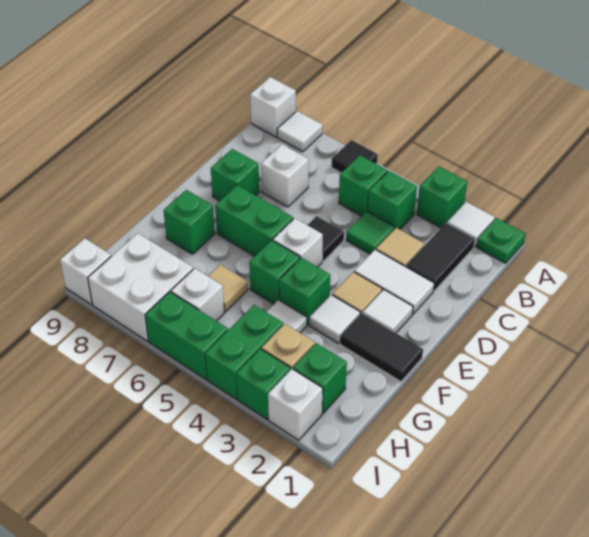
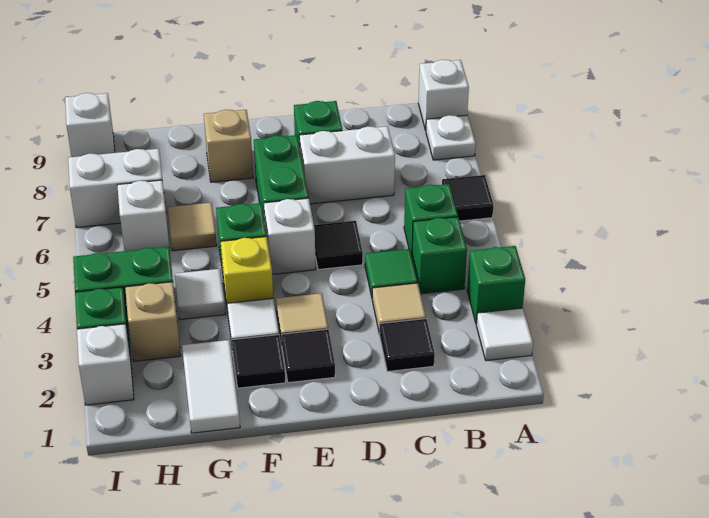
green 1x1 plate [476,218,525,263] -> none
white 1x1 tile [277,111,323,152] -> white 1x1 plate [426,115,476,160]
black 1x2 tile [406,223,475,291] -> black 1x1 tile [380,319,435,372]
white 1x1 brick [261,144,309,207] -> white 1x2 brick [299,126,395,204]
white 1x2 tile [354,250,434,314] -> white 1x2 tile moved to [182,340,240,433]
white 1x1 tile [363,290,413,333] -> black 1x1 tile [282,329,335,383]
black 1x2 tile [340,313,423,382] -> black 1x1 tile [232,335,285,388]
green 1x1 brick [279,258,330,325] -> yellow 1x1 brick [221,237,273,311]
green 1x1 brick [163,190,215,254] -> tan 1x1 brick [204,110,253,182]
green 1x1 brick [293,343,347,413] -> none
white 2x2 brick [88,233,193,341] -> white 1x2 brick [68,149,163,228]
green 1x2 brick [145,292,228,379] -> none

